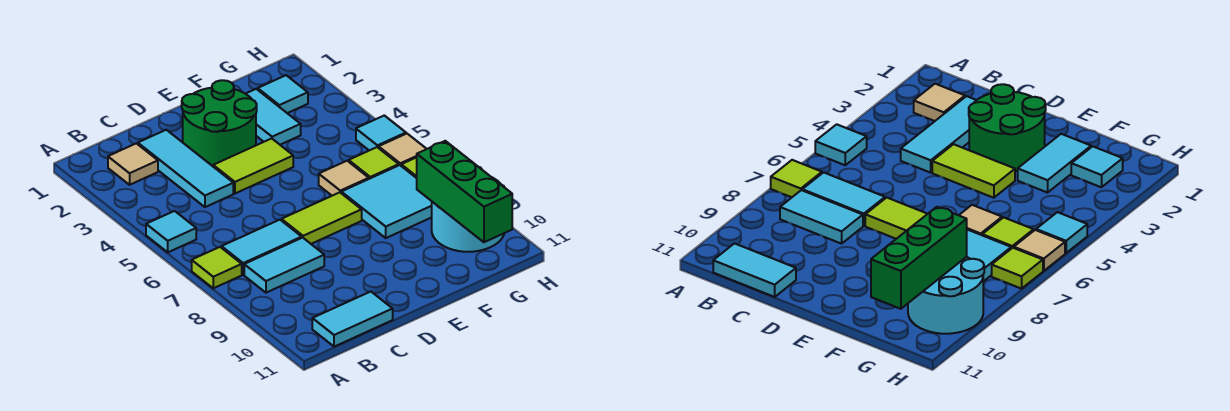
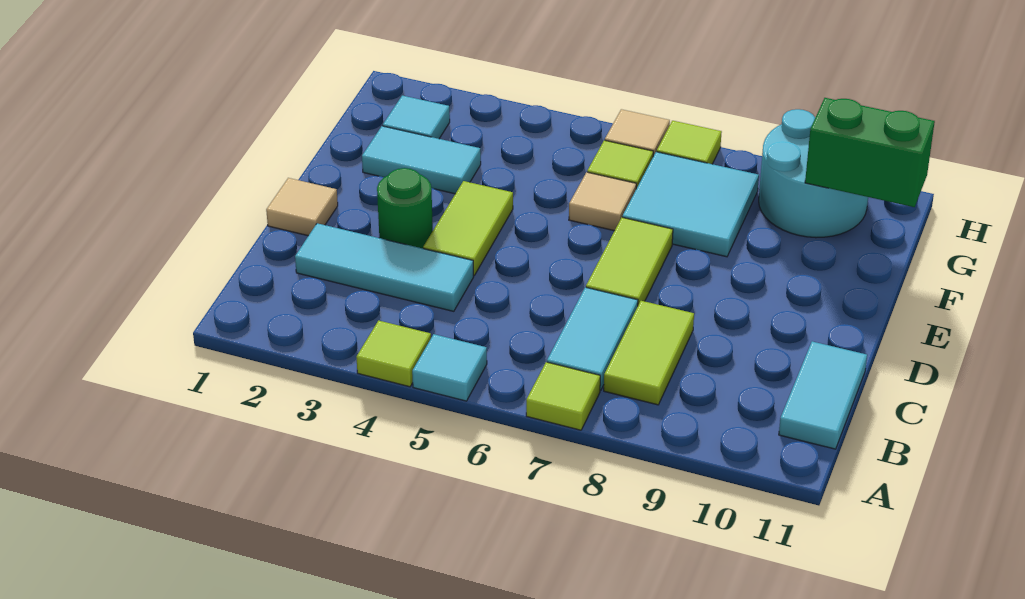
none -> lime 1x1 tile [356,321,431,387]
tan 1x1 tile [108,143,158,185] -> tan 1x1 tile moved to [266,178,338,236]
cyan 1x2 tile [244,238,324,293] -> lime 1x2 tile [604,301,694,405]
green 2x2 round brick [182,80,257,166] -> green 1x1 round brick [377,168,433,248]
green 1x3 brick [417,141,512,242] -> green 1x2 brick [805,98,935,207]
cyan 1x1 tile [356,115,406,150] -> none

